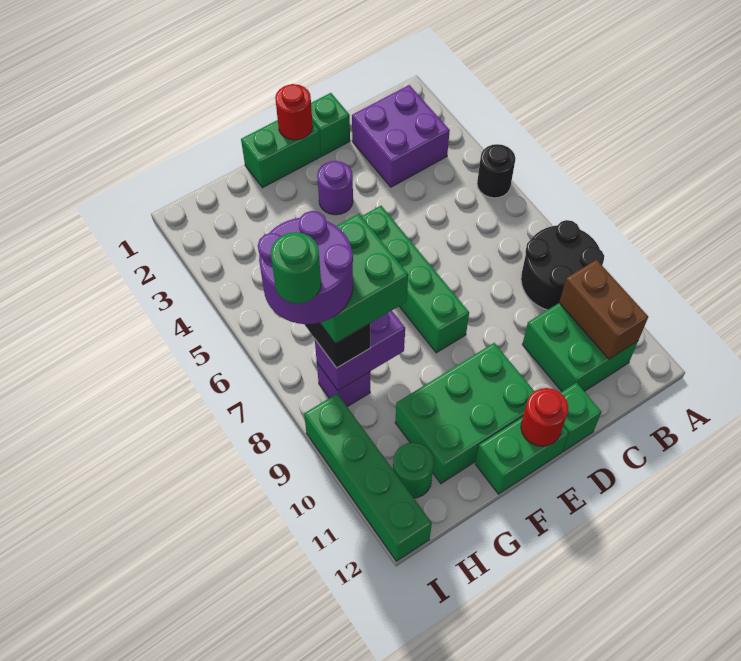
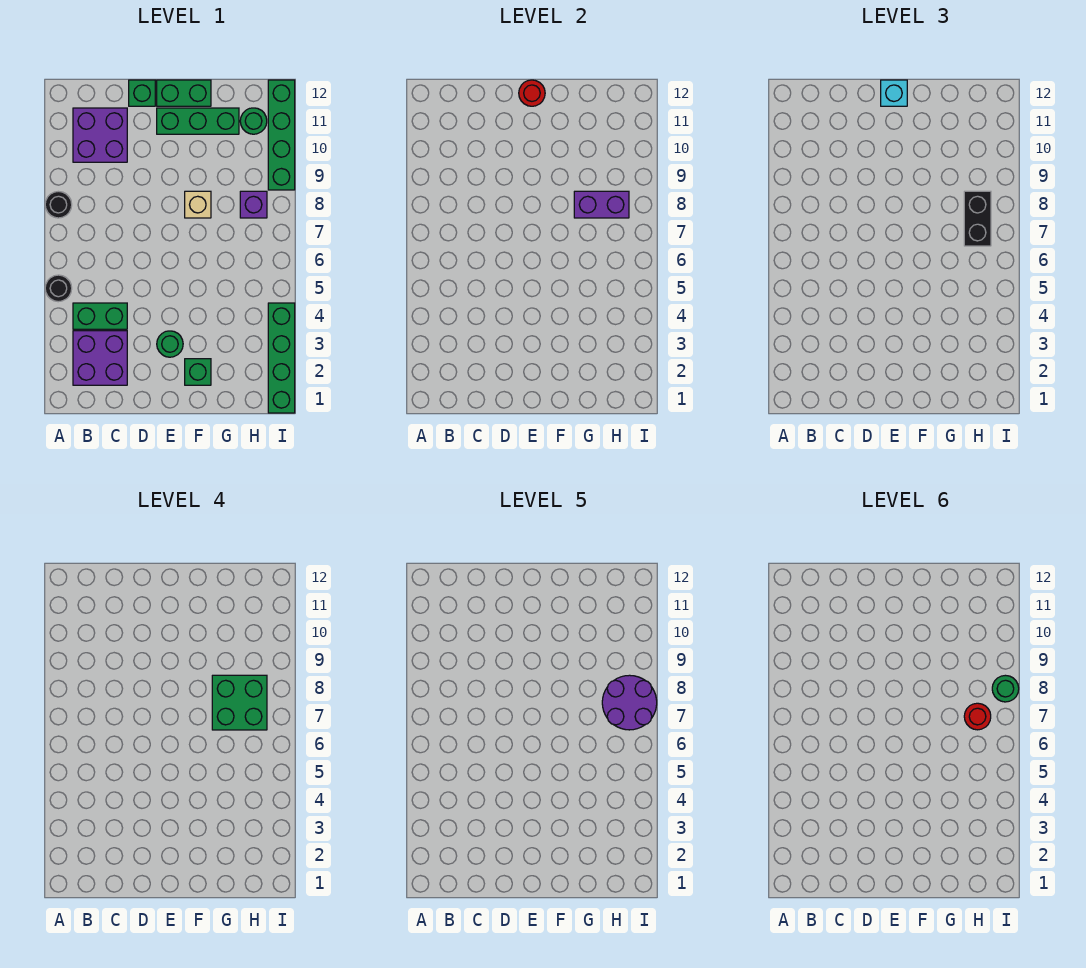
black 2x2 round brick [521,220,604,310] -> black 1x1 round brick [45,191,72,218]
green 2x2 brick [522,303,638,391] -> purple 2x2 brick [73,108,127,162]
brown 1x2 brick [559,260,648,359] -> none
green 1x1 brick [311,93,350,156] -> green 1x1 brick moved to [185,359,211,385]
green 1x2 brick [241,120,321,188] -> green 1x2 brick moved to [73,303,127,329]
red 1x1 round brick [275,84,313,140] -> red 1x1 round brick moved to [964,703,991,730]
purple 1x1 round brick [317,161,353,215] -> green 1x1 round brick [157,331,183,357]
green 1x4 brick [361,206,469,353] -> green 1x4 brick moved to [268,303,295,413]
green 2x3 brick [395,343,534,483] -> green 1x3 brick [157,108,239,134]
none -> cyan 1x1 brick [881,80,907,106]
none -> tan 1x1 brick [185,191,211,218]

